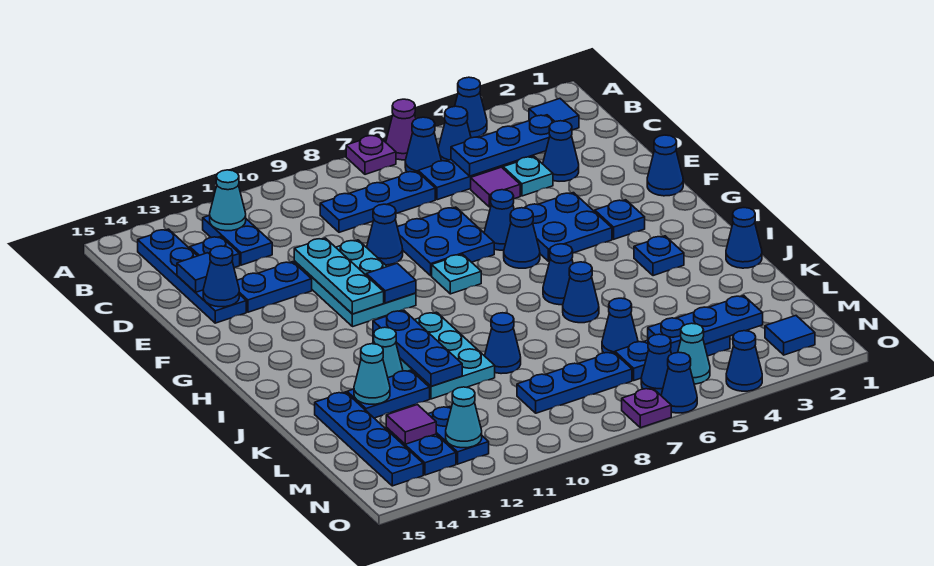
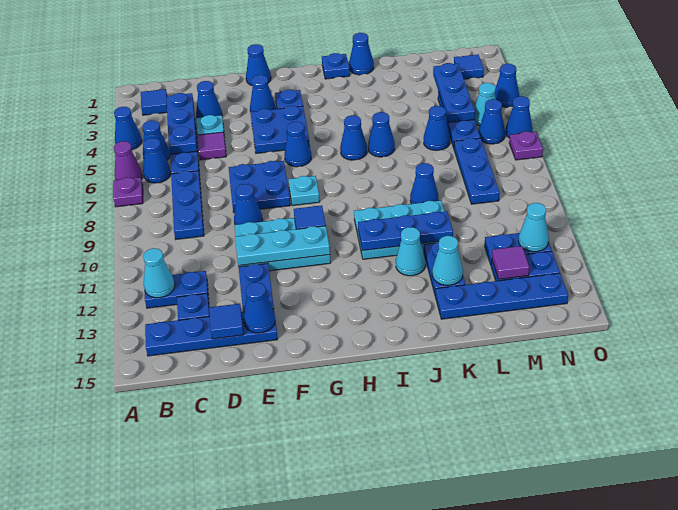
blue 1x1 cone [484,190,514,250] -> blue 1x1 cone moved to [250,75,276,112]
blue 1x1 plate [634,236,684,276] -> blue 1x1 plate moved to [322,53,350,79]

